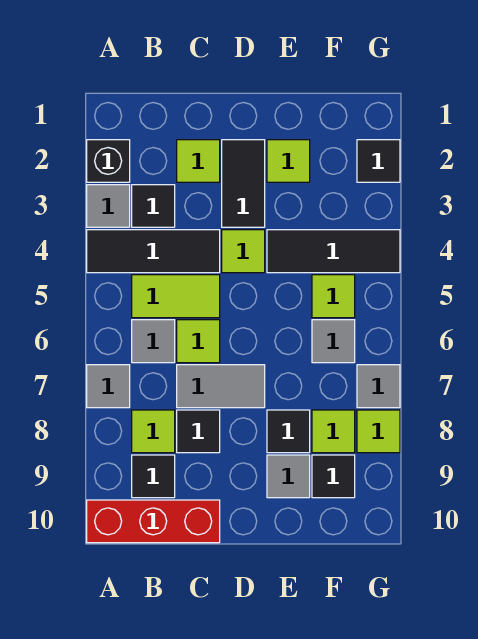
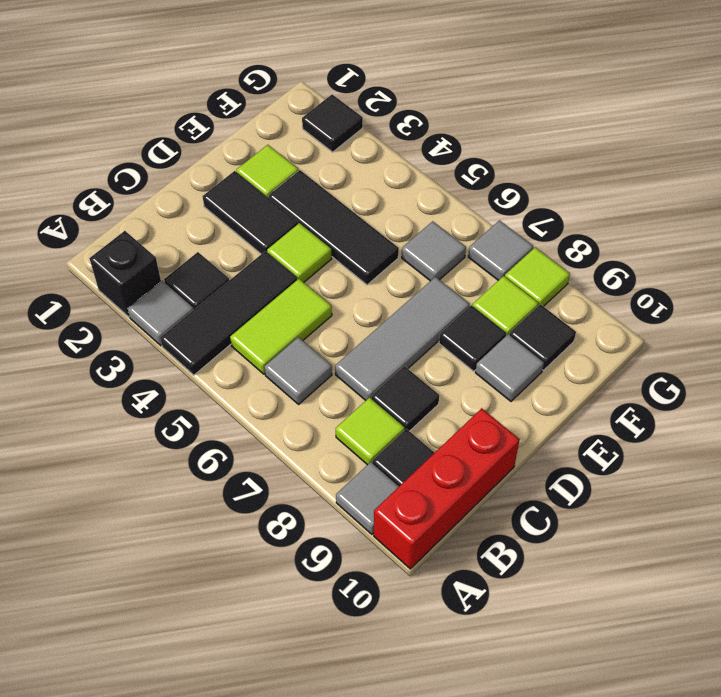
grey 1x1 tile [87,365,130,408] -> grey 1x1 tile moved to [336,462,399,534]
lime 1x1 tile [177,140,220,182] -> none
lime 1x1 tile [177,320,220,363] -> none
grey 1x2 tile [177,365,265,408] -> grey 1x3 tile [335,277,470,400]
black 1x3 tile [267,230,400,273] -> black 1x3 tile turned to [268,170,399,285]
lime 1x1 tile [312,275,355,318] -> none

